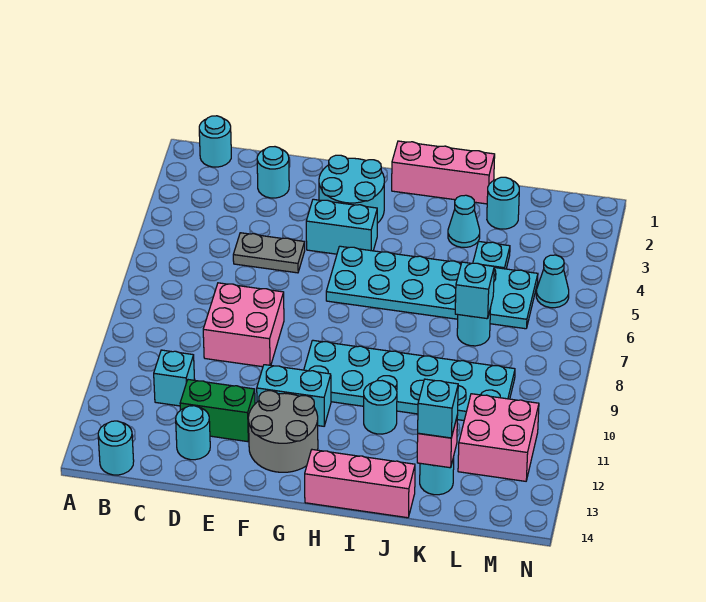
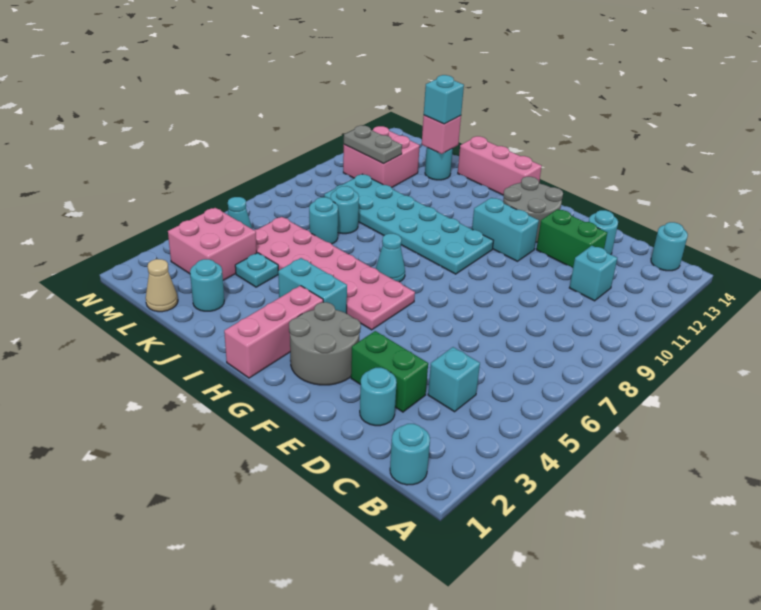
none -> green 1x2 brick [351,331,428,412]
grey 1x2 plate [233,233,305,273] -> grey 1x2 plate moved to [344,125,402,163]
pink 2x2 brick [203,283,284,367] -> pink 2x2 brick moved to [168,208,257,280]
cyan 2x2 round brick [319,155,384,223] -> grey 2x2 round brick [289,302,361,385]
cyan 1x2 brick [306,199,377,254] -> cyan 1x2 brick moved to [278,258,347,313]
cyan 2x6 plate [326,246,538,329] -> pink 2x6 plate [254,217,415,330]
pink 1x3 brick [392,141,495,204] -> pink 1x3 brick turned to [224,286,323,378]
cyan 1x1 round brick [364,381,397,434] -> cyan 1x1 round brick moved to [331,186,359,234]
cyan 1x1 cone [448,195,480,247] -> cyan 1x1 cone moved to [376,234,405,282]
cyan 1x1 brick [455,262,494,319] -> cyan 1x1 brick moved to [428,347,480,412]
none -> tan 1x1 cone [146,259,178,312]

